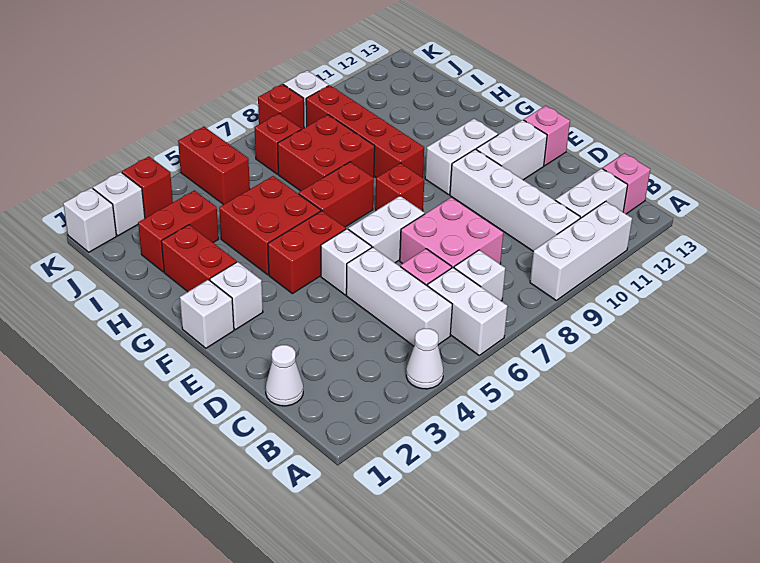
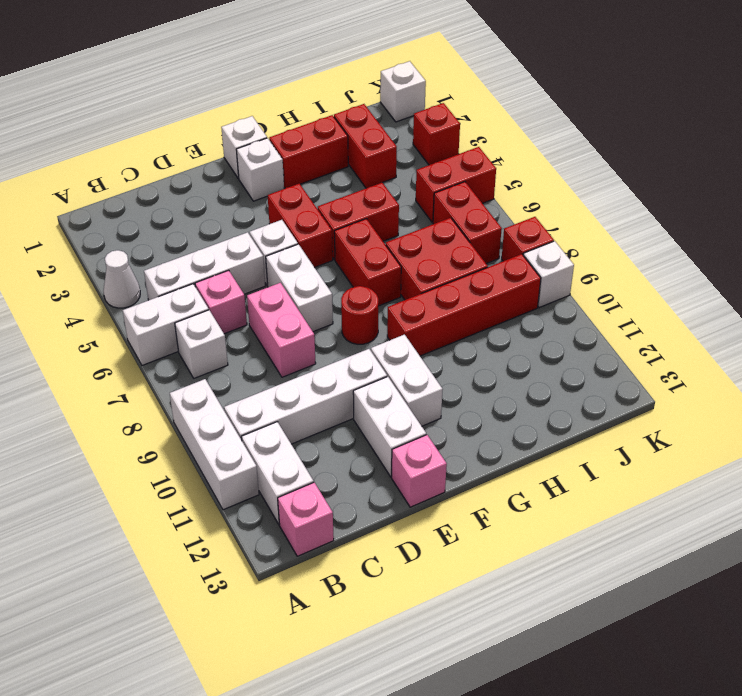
white 1x1 cone [266,345,303,406] -> none
pink 2x2 brick [400,197,503,268] -> pink 1x2 brick [247,283,316,377]
red 1x1 brick [375,163,424,211] -> red 1x1 round brick [341,286,378,344]
red 2x2 brick [219,176,321,275] -> red 1x2 brick [318,183,399,260]
red 1x1 brick [254,113,301,174] -> red 1x2 brick [433,182,502,263]
white 1x1 brick [93,172,145,236] -> none

